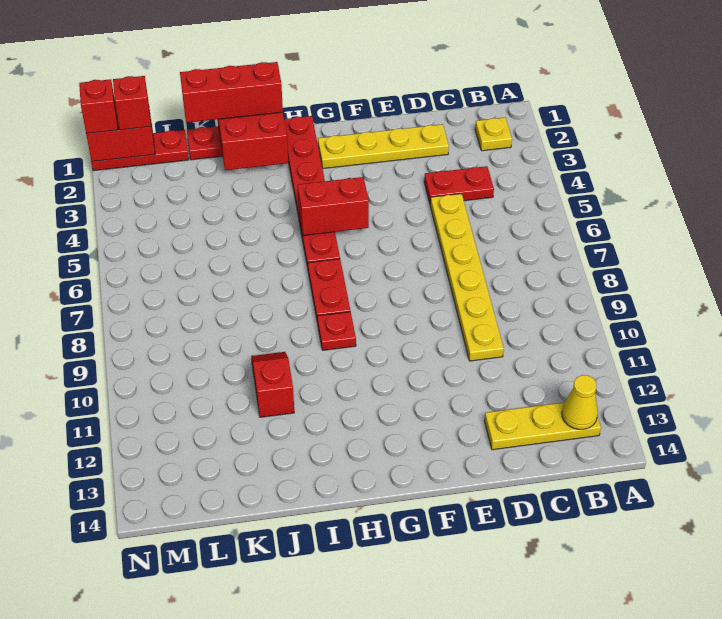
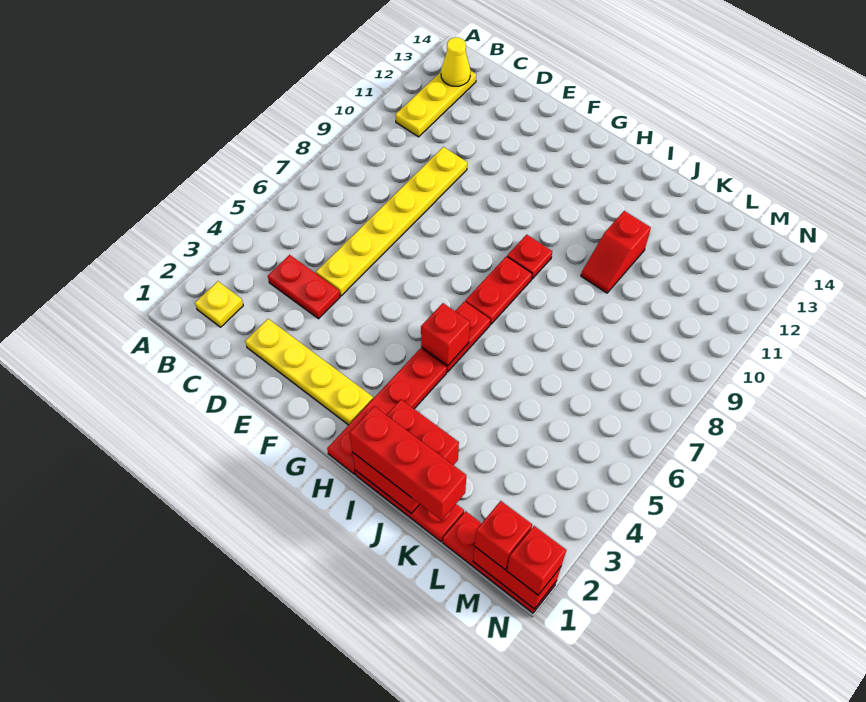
yellow 1x3 plate [484,402,601,450] -> yellow 1x3 plate turned to [395,70,476,137]
red 1x2 brick [298,177,369,236] -> red 1x1 brick [421,303,470,366]

